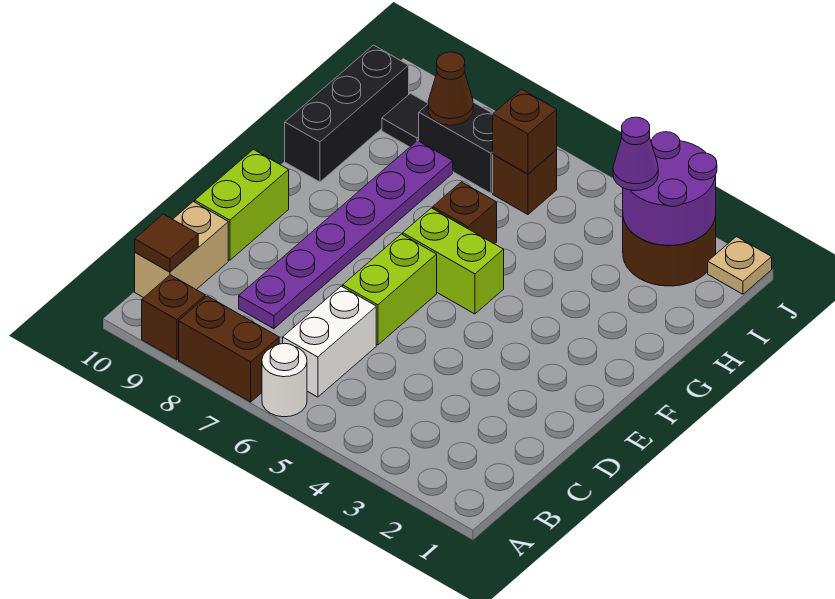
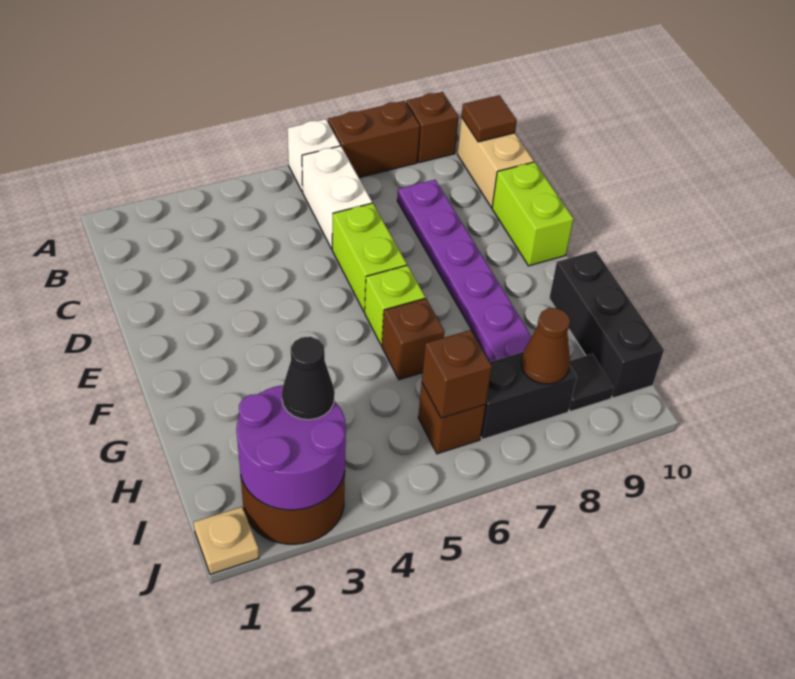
white 1x1 round brick [262,343,307,417] -> white 1x1 brick [288,119,340,192]
lime 1x2 brick [403,208,504,314] -> lime 1x1 brick [365,265,425,345]
purple 1x1 cone [613,117,658,191] -> black 1x1 cone [282,337,335,420]

